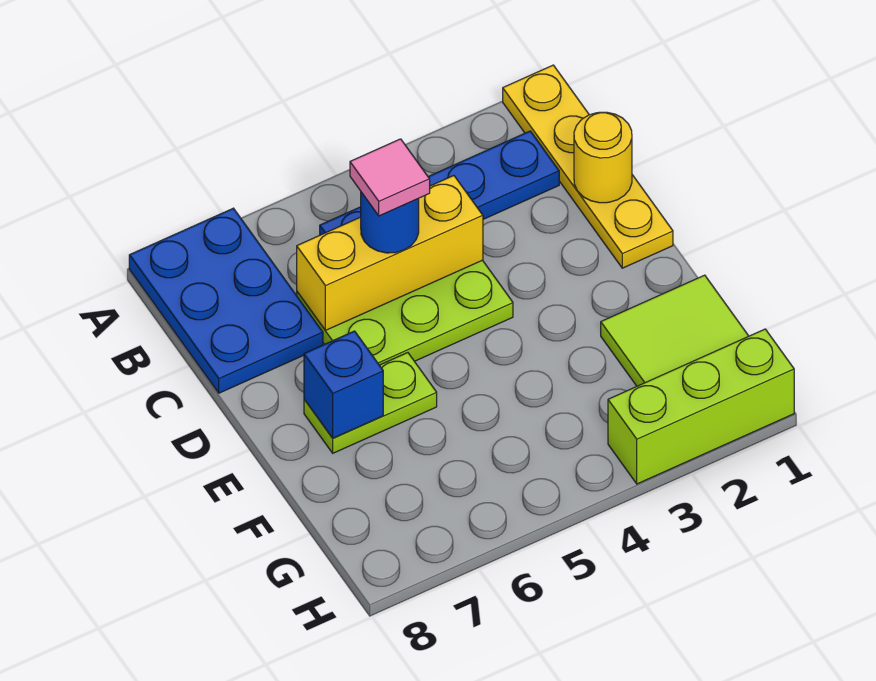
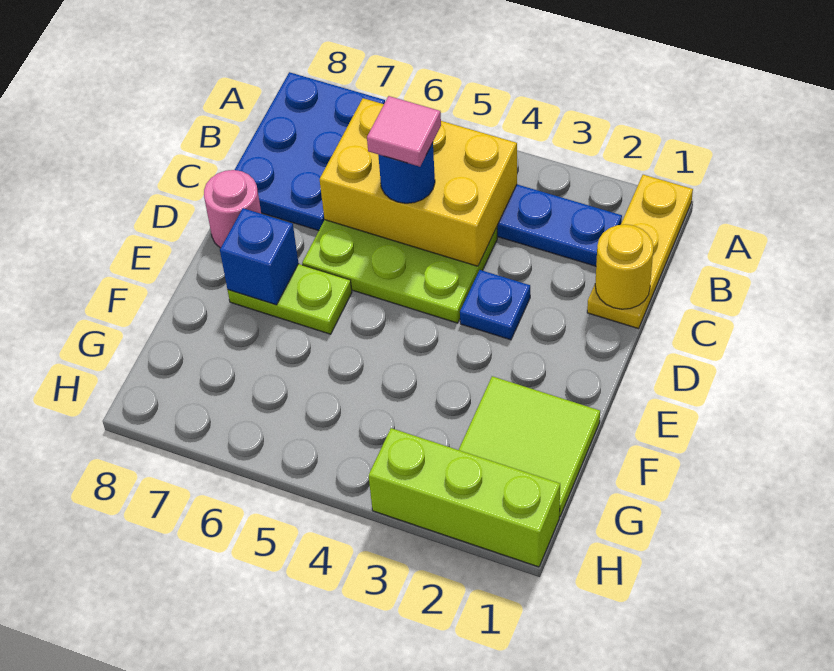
yellow 1x4 plate [503,65,673,268] -> yellow 1x3 plate [587,175,693,329]
yellow 1x3 brick [297,176,483,330] -> yellow 2x3 brick [320,98,517,266]
none -> blue 1x1 plate [460,270,530,340]
none -> pink 1x1 round brick [204,170,261,248]

